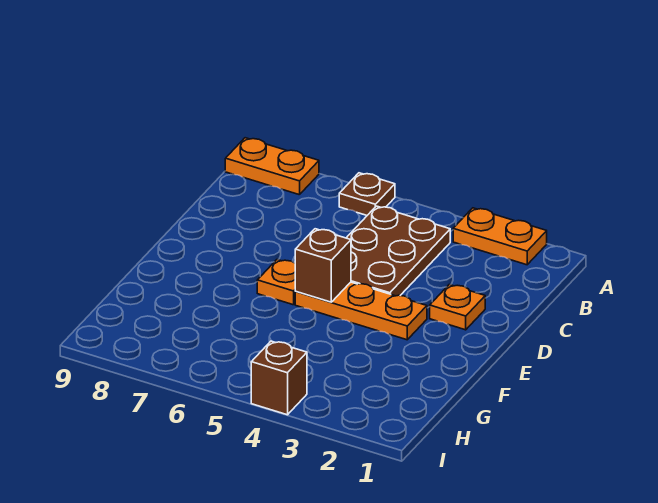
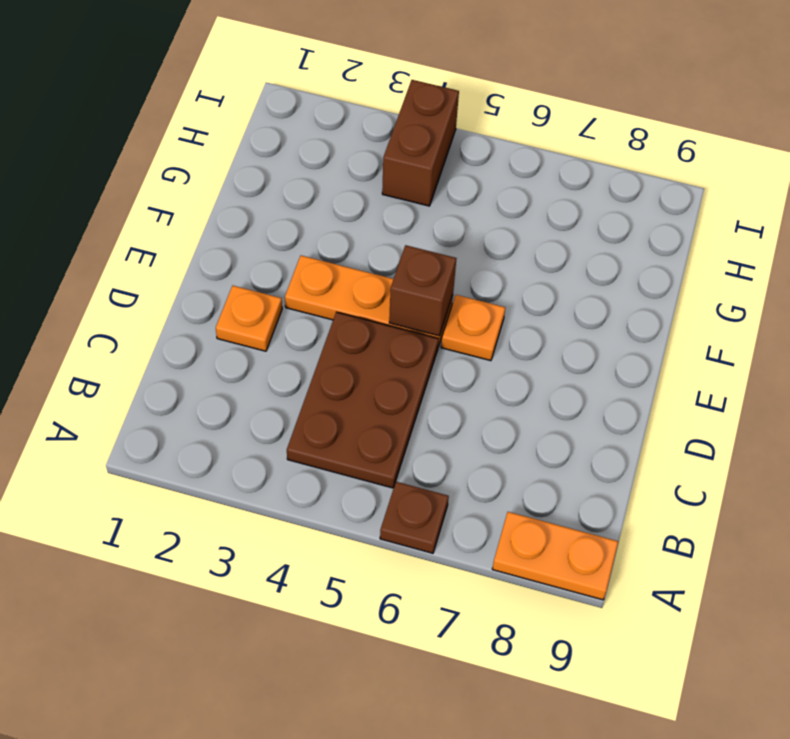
orange 1x2 plate [453,208,547,265] -> none
brown 1x1 brick [251,341,307,415] -> brown 1x2 brick [382,80,459,206]

